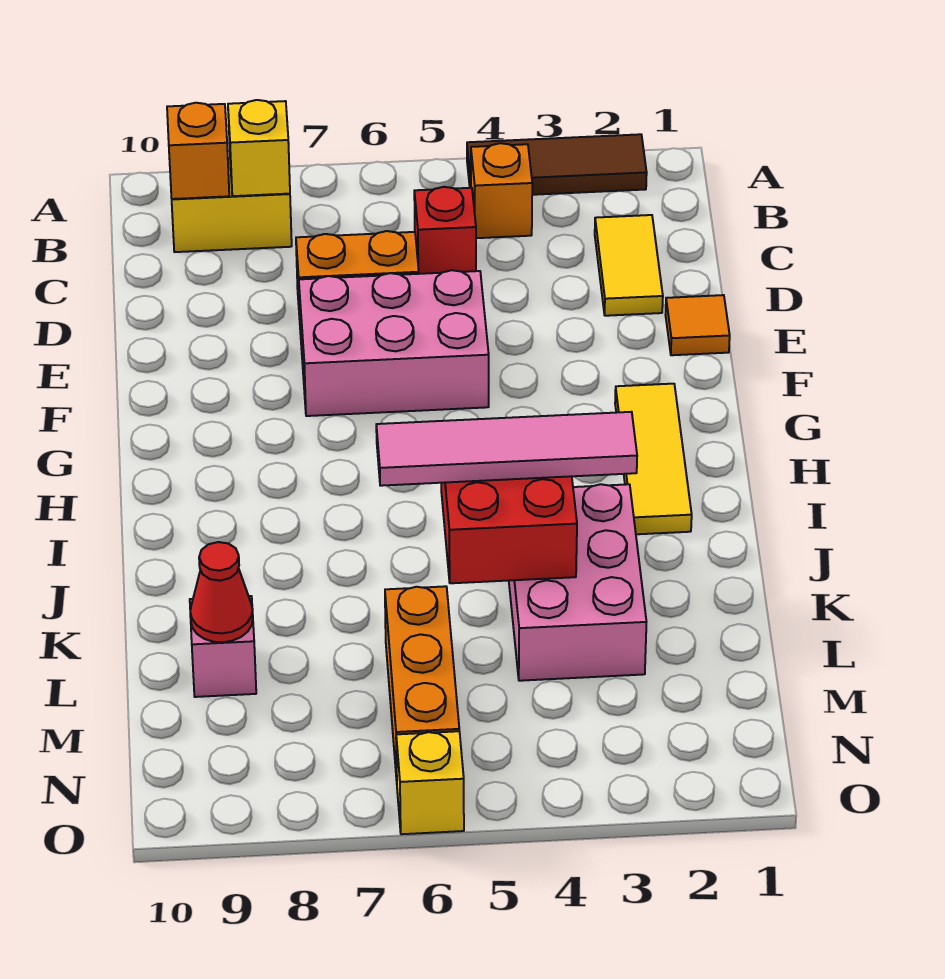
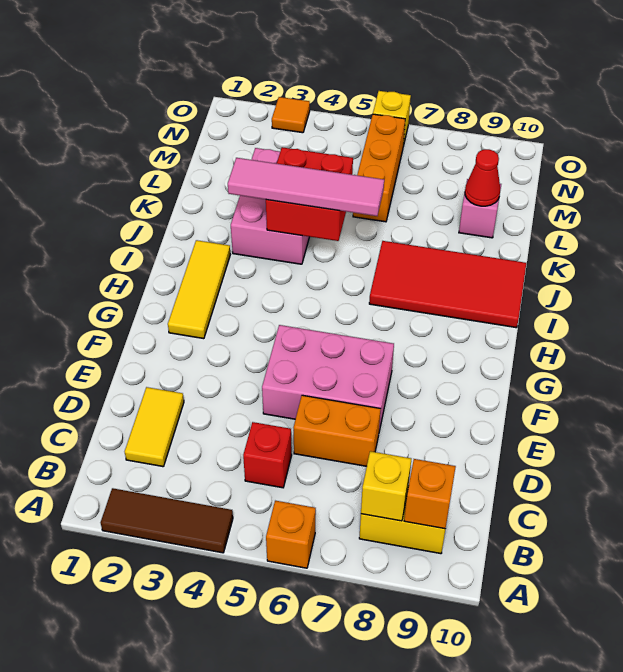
orange 1x1 brick [471,143,532,238] -> orange 1x1 brick moved to [266,501,316,568]
orange 1x1 tile [666,295,730,355] -> orange 1x1 tile moved to [272,97,310,133]
none -> red 2x4 tile [369,241,526,328]

